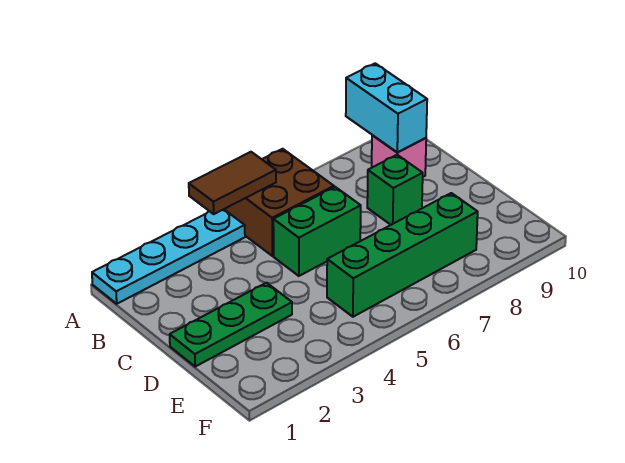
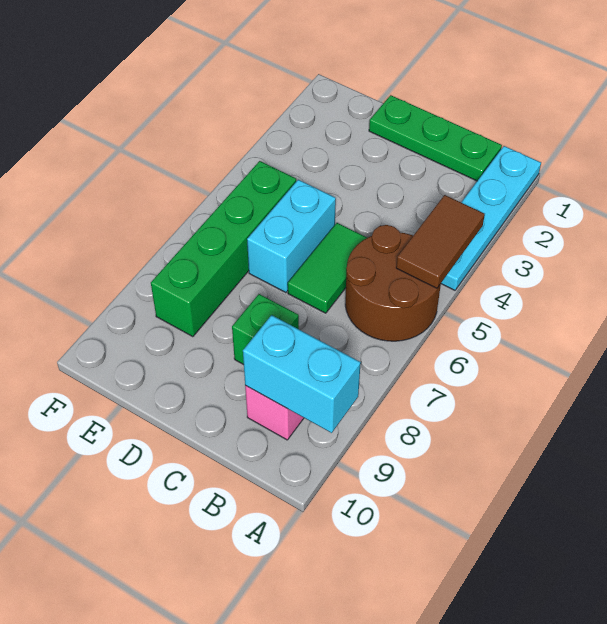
brown 2x2 brick [224,149,334,256] -> brown 2x2 round brick [345,225,441,341]
green 1x2 brick [273,187,361,276] -> green 1x2 tile [288,223,367,313]
green 1x3 plate [170,283,292,367] -> green 1x3 plate turned to [369,95,502,181]
none -> cyan 1x2 brick [247,180,336,293]

